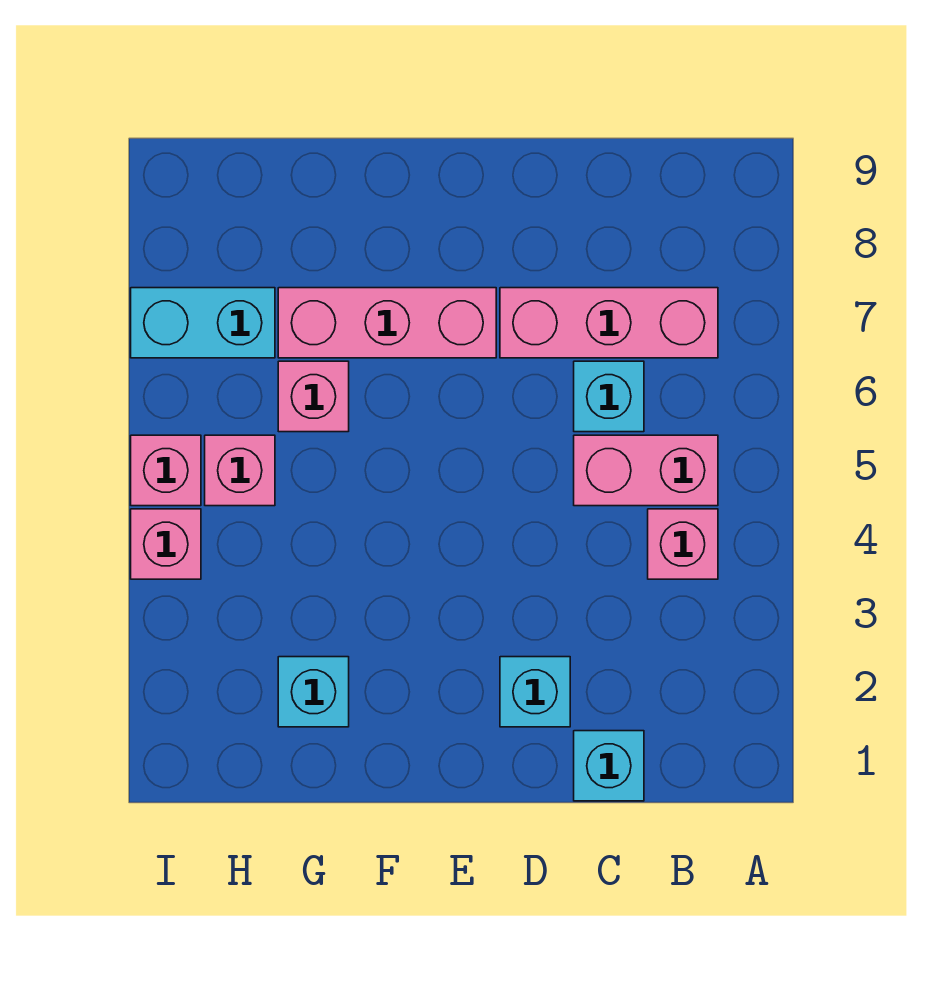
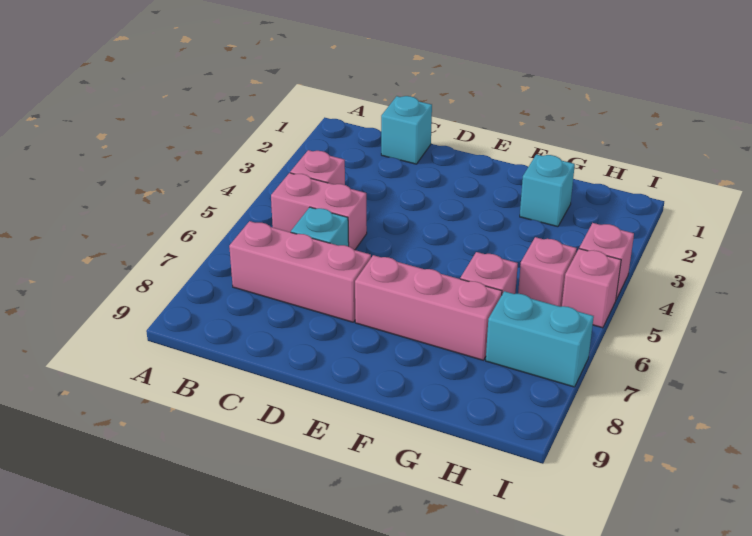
cyan 1x1 brick [500,657,570,727] -> none

